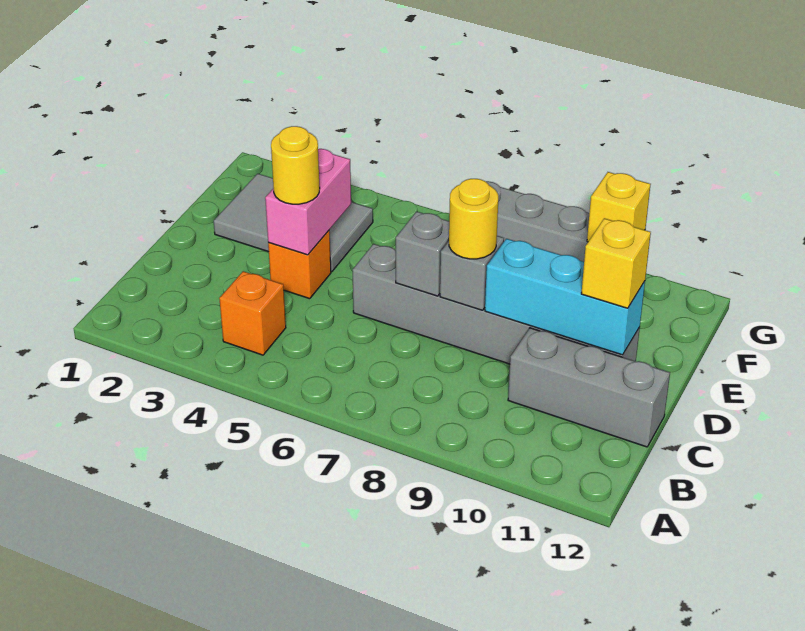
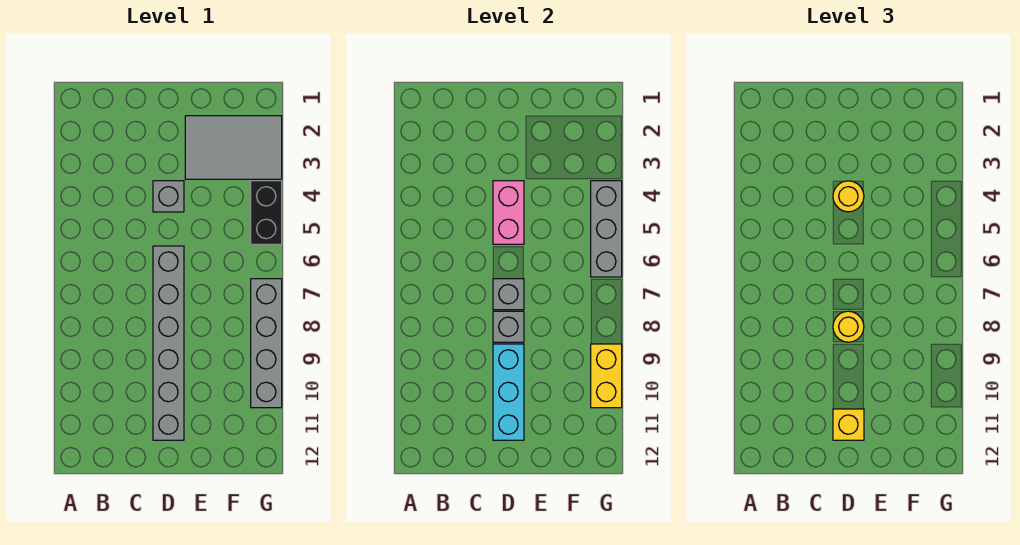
orange 1x1 brick [219,271,286,355] -> none
grey 1x3 brick [508,328,670,447] -> grey 1x3 brick moved to [591,181,622,277]
orange 1x1 brick [268,231,331,299] -> grey 1x1 brick [153,181,184,212]
pink 1x2 brick [265,149,351,255] -> pink 1x2 brick turned to [493,181,524,244]
grey 2x3 tile [214,174,373,272] -> grey 2x3 tile turned to [185,116,282,179]
none -> black 1x2 brick [251,181,282,244]
yellow 1x1 brick [587,172,651,242] -> yellow 1x2 brick [591,344,622,408]

